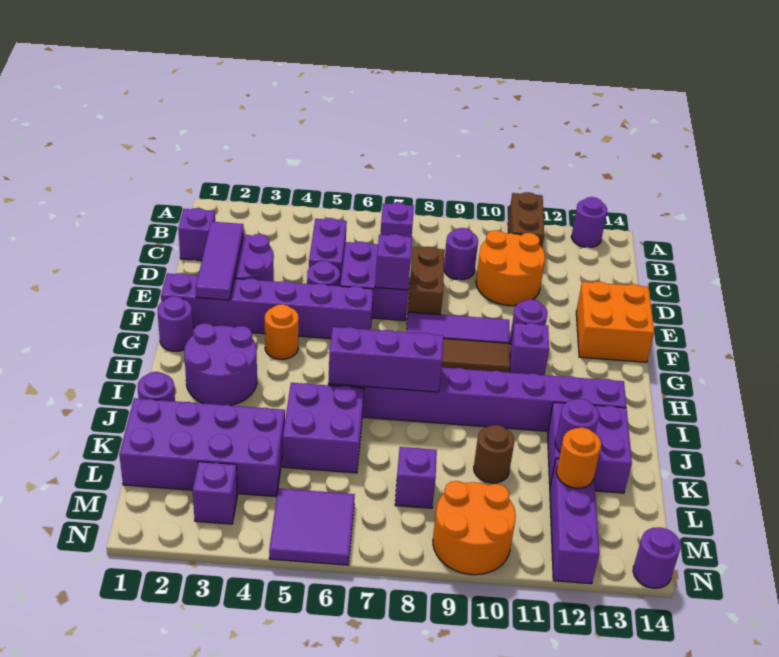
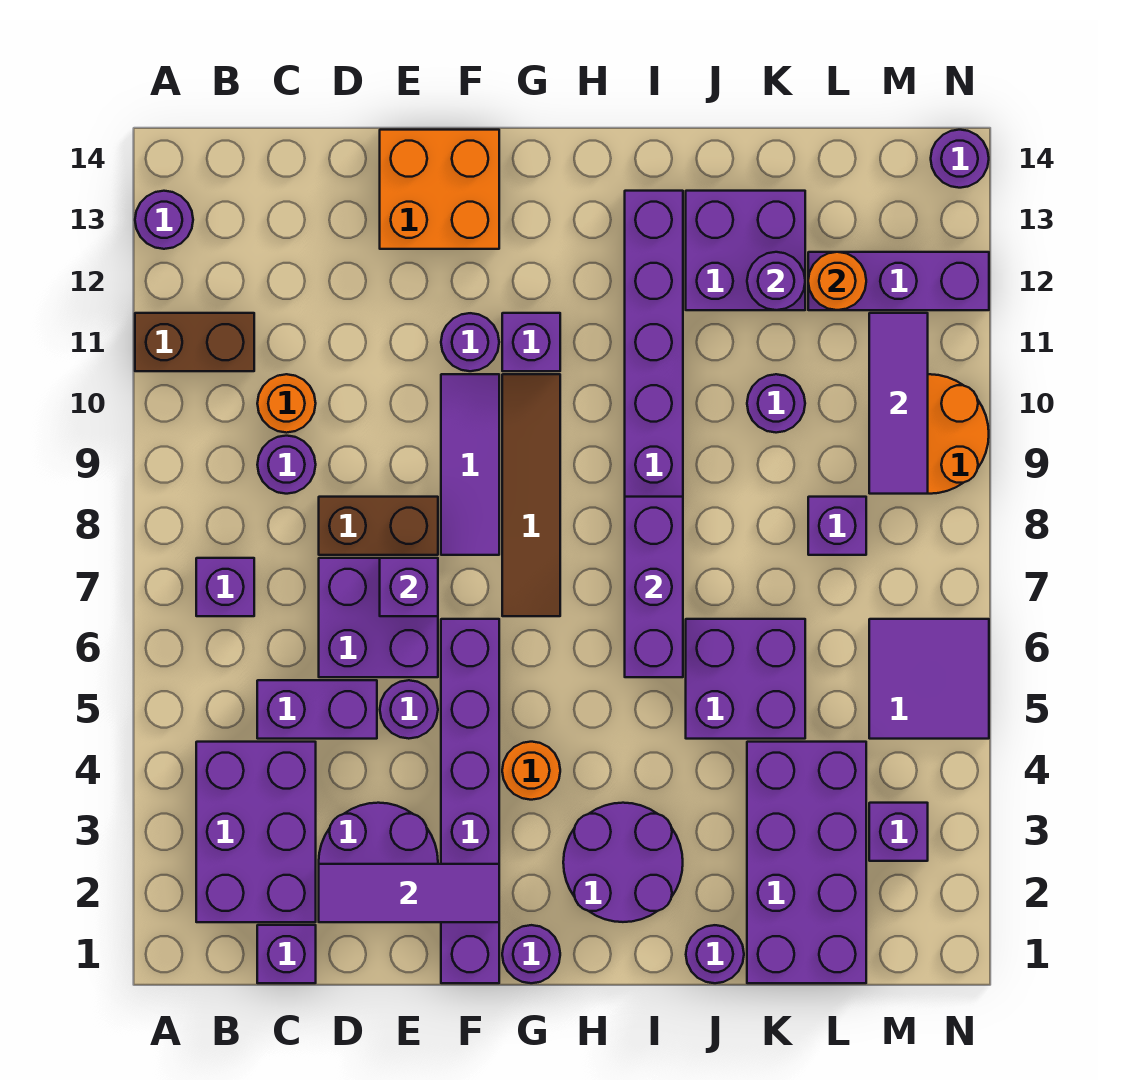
none -> purple 2x3 brick [196,742,316,922]
orange 2x2 round brick [476,230,545,306] -> orange 1x1 round brick [257,374,316,433]
brown 1x1 round brick [474,425,515,483] -> purple 1x1 round brick [747,374,805,433]
none -> purple 1x3 tile [869,313,928,494]

